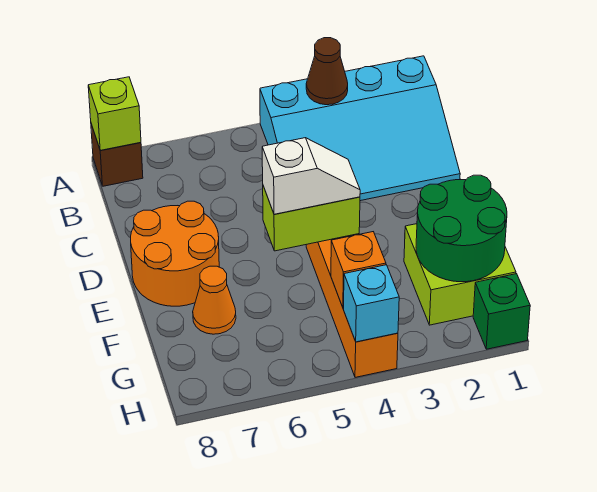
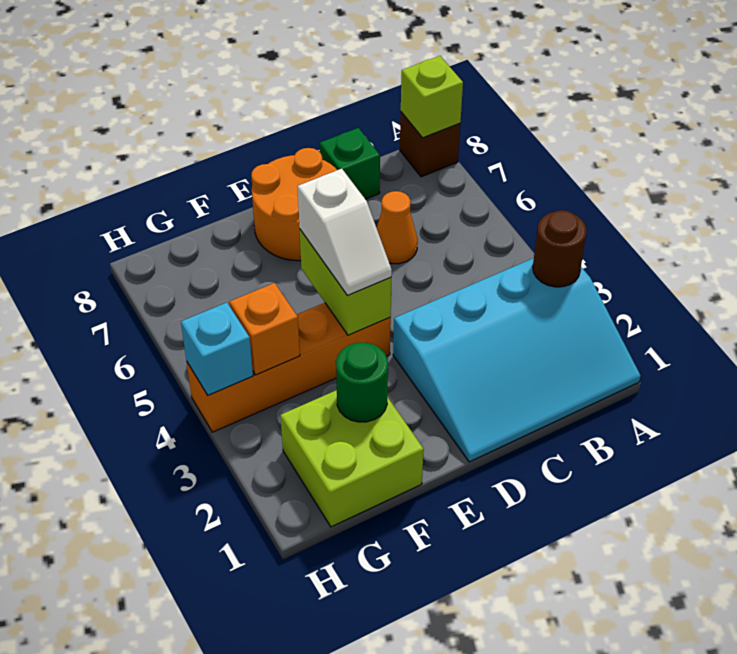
cyan 3x4 slope [260,56,460,201] -> cyan 3x4 slope turned to [393,258,641,462]
brown 1x1 cone [306,38,348,105] -> brown 1x1 round brick [533,210,587,287]
green 2x2 round brick [416,175,507,282] -> green 1x1 round brick [336,343,388,422]
orange 1x1 cone [193,266,236,334] -> orange 1x1 cone moved to [376,191,418,264]
green 1x1 brick [473,274,530,349] -> green 1x1 brick moved to [320,128,380,199]

